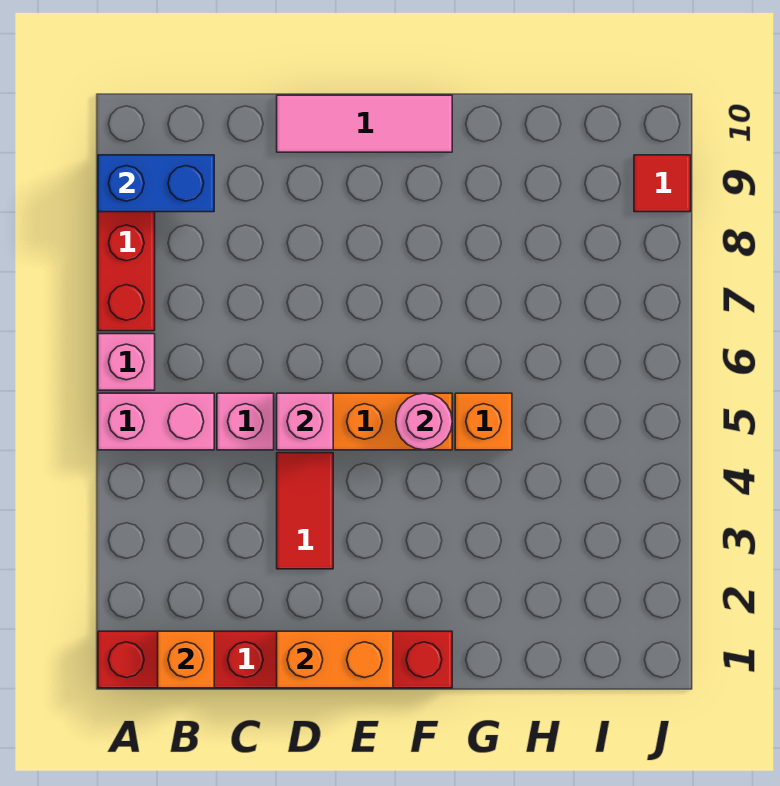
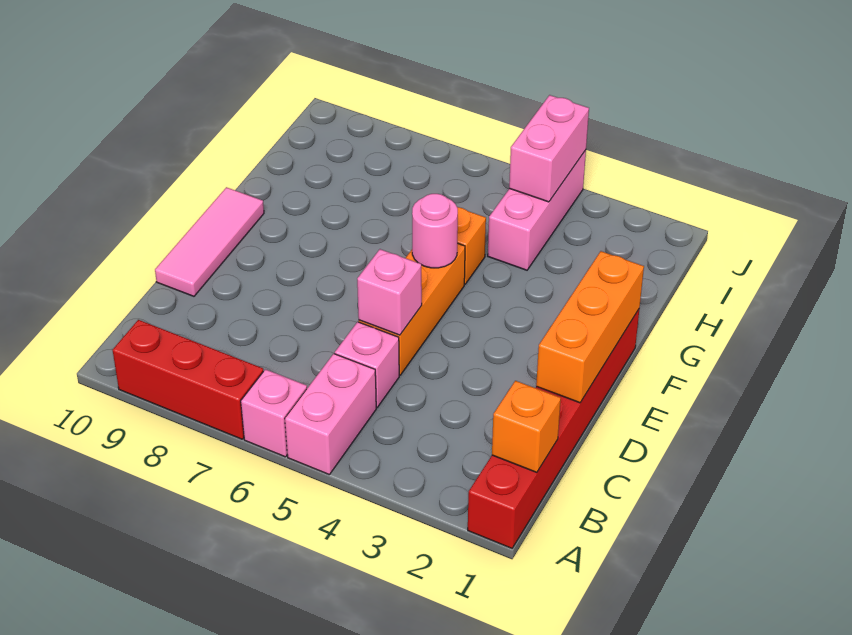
blue 1x2 brick [98,155,214,212] -> none
orange 1x2 brick [277,631,393,688] -> orange 1x3 brick [536,251,644,403]
red 1x2 tile [277,453,333,569] -> none
none -> pink 1x3 brick [488,150,586,270]
none -> pink 1x2 brick [509,95,589,202]
red 1x1 tile [634,155,691,212] -> none

